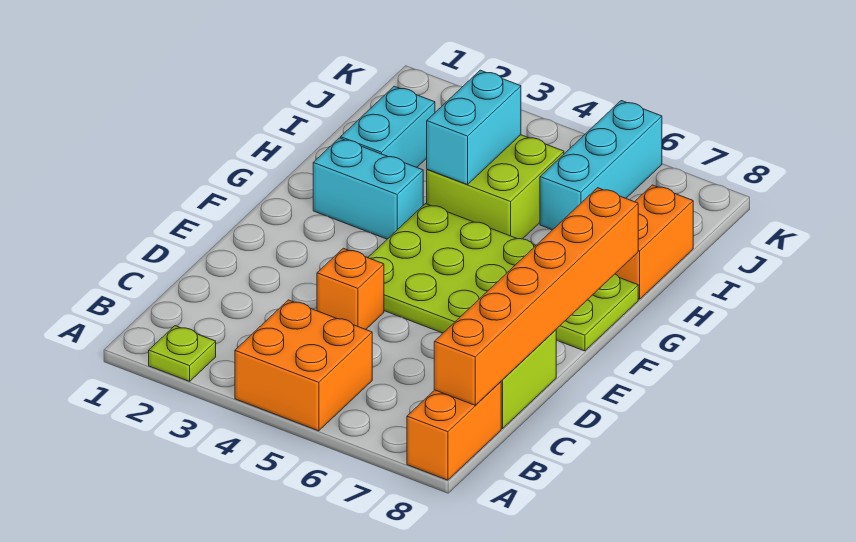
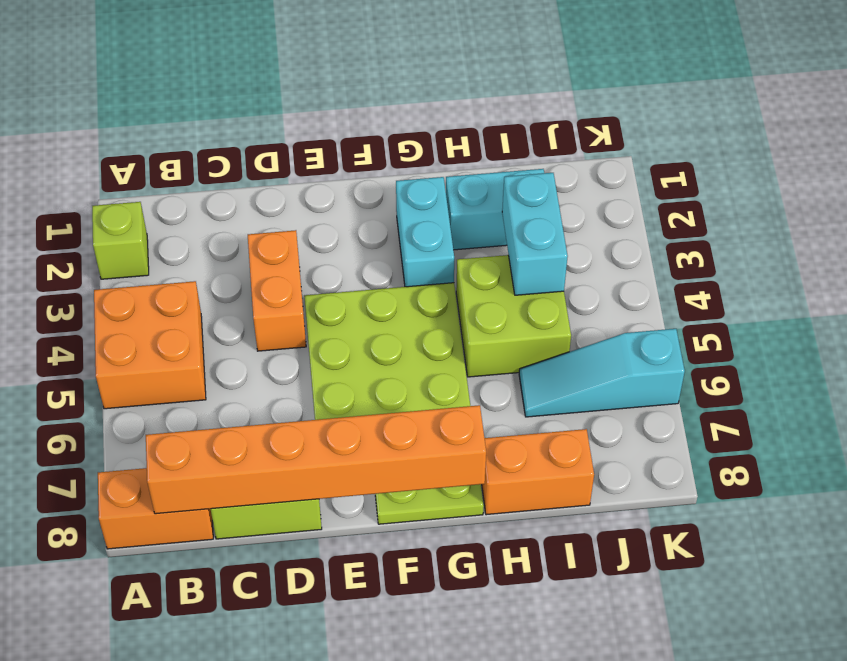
lime 1x1 plate [149,326,216,381] -> lime 1x1 brick [92,202,149,279]
orange 1x1 brick [317,248,384,329] -> orange 1x2 brick [248,230,306,351]
cyan 1x2 brick [427,70,521,185] -> cyan 1x2 brick turned to [502,173,568,295]
cyan 1x3 brick [540,101,662,230] -> cyan 1x3 slope [519,329,685,417]

